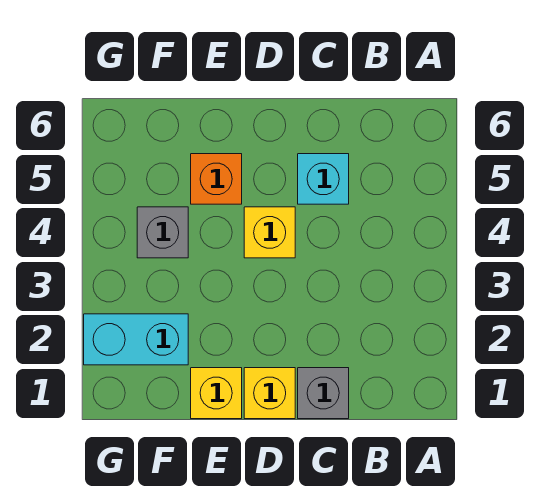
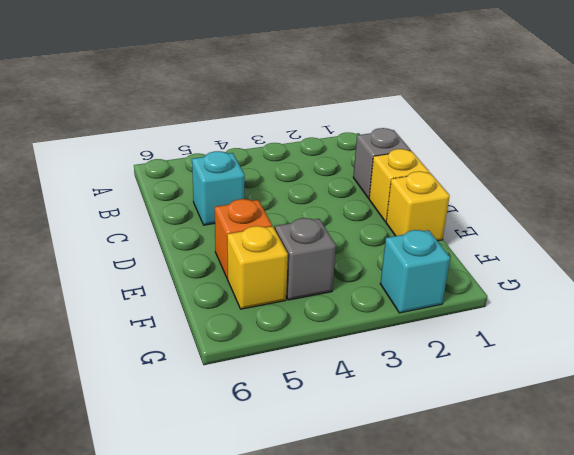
yellow 1x1 brick [244,207,295,258] -> yellow 1x1 brick moved to [227,226,288,309]
cyan 1x2 brick [84,314,188,365] -> cyan 1x1 brick [380,230,450,313]

